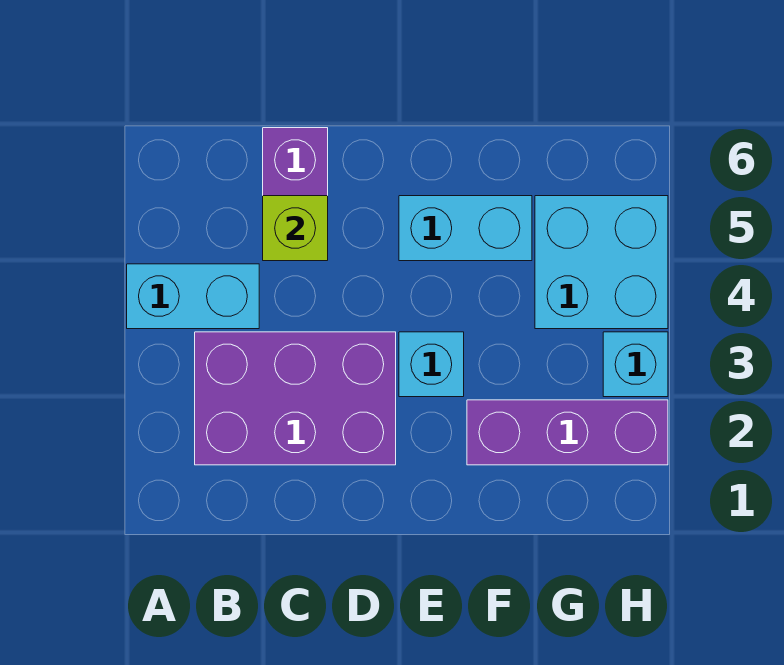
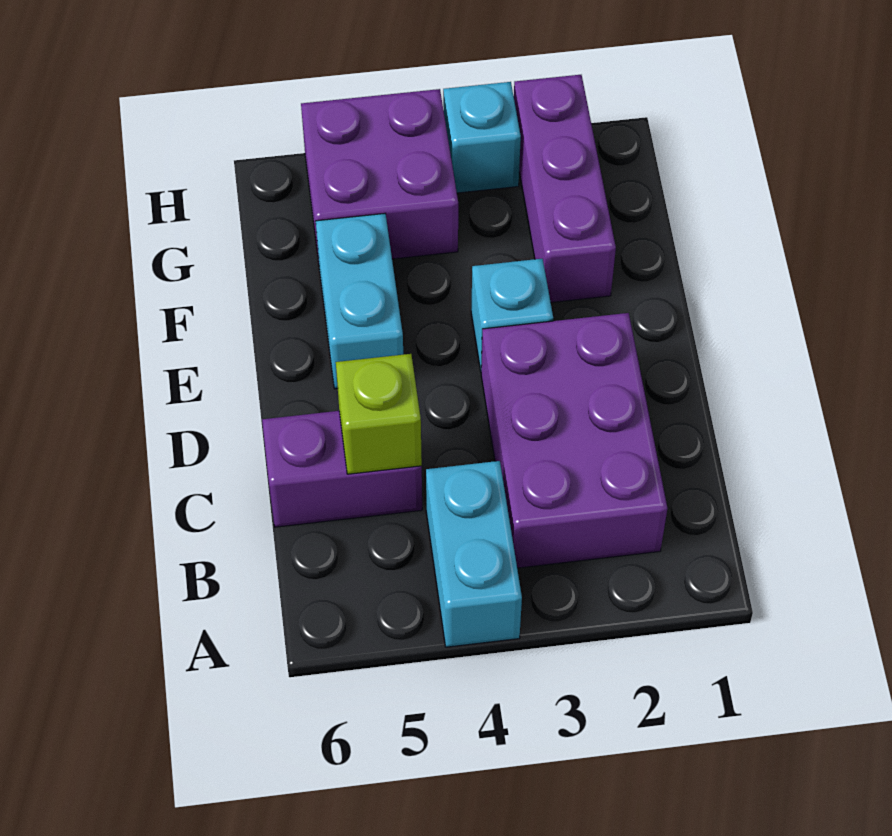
cyan 2x2 brick [535,196,668,329] -> purple 2x2 brick [301,89,458,261]

